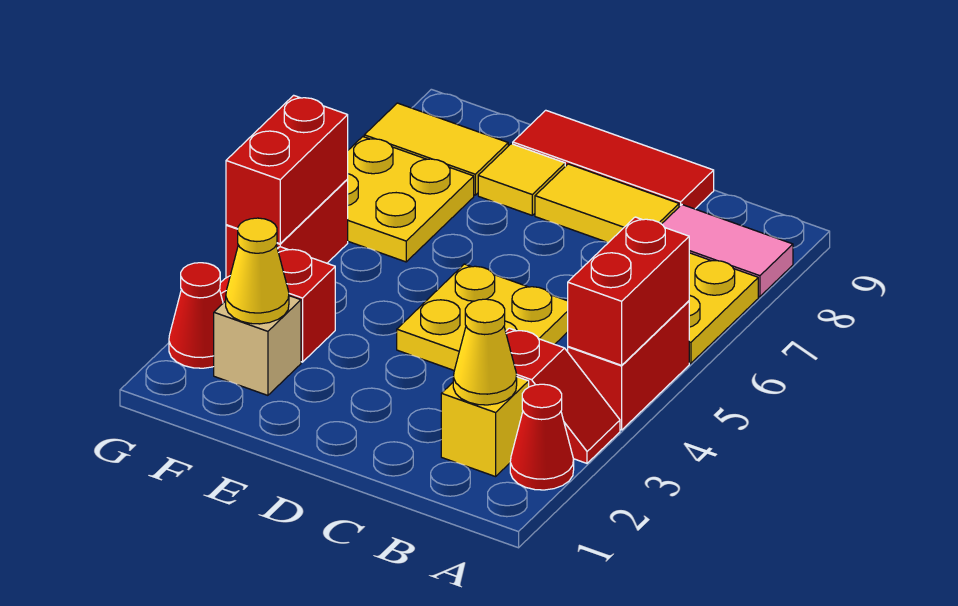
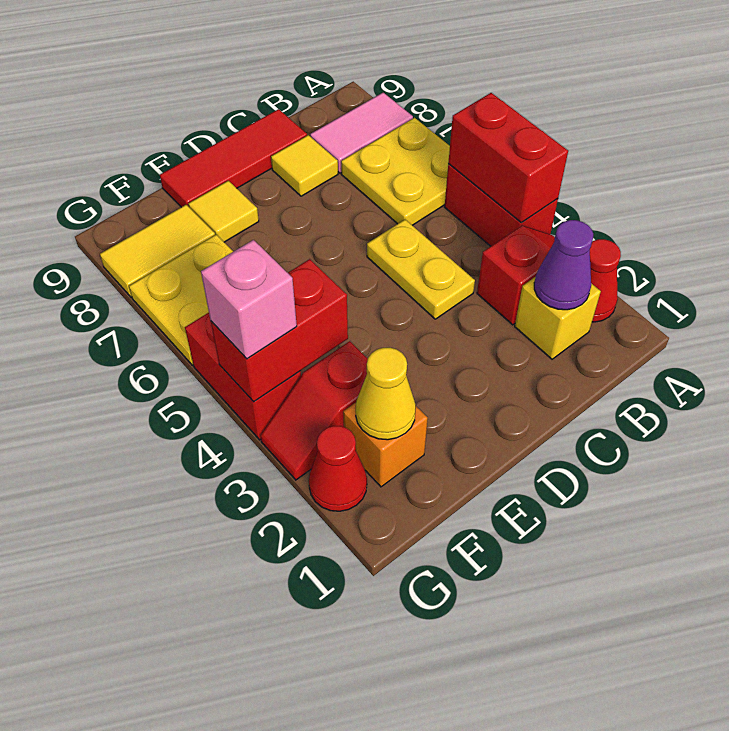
yellow 1x1 cone [453,299,517,405] -> purple 1x1 cone [534,220,593,310]
yellow 2x2 plate [397,264,568,370] -> yellow 1x2 plate [367,220,475,319]
yellow 1x2 tile [535,164,679,242] -> yellow 1x1 tile [271,135,338,196]
tan 1x1 brick [214,296,301,395] -> orange 1x1 brick [343,403,428,487]
red 1x2 brick [226,95,348,244] -> red 1x2 brick turned to [211,259,348,402]
none -> pink 1x1 brick [201,240,297,359]

